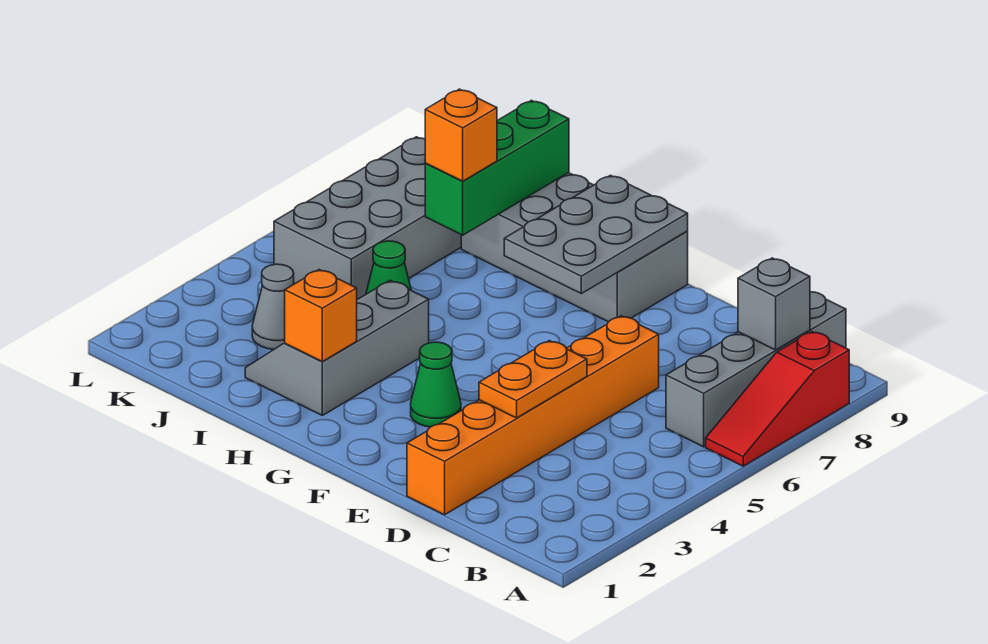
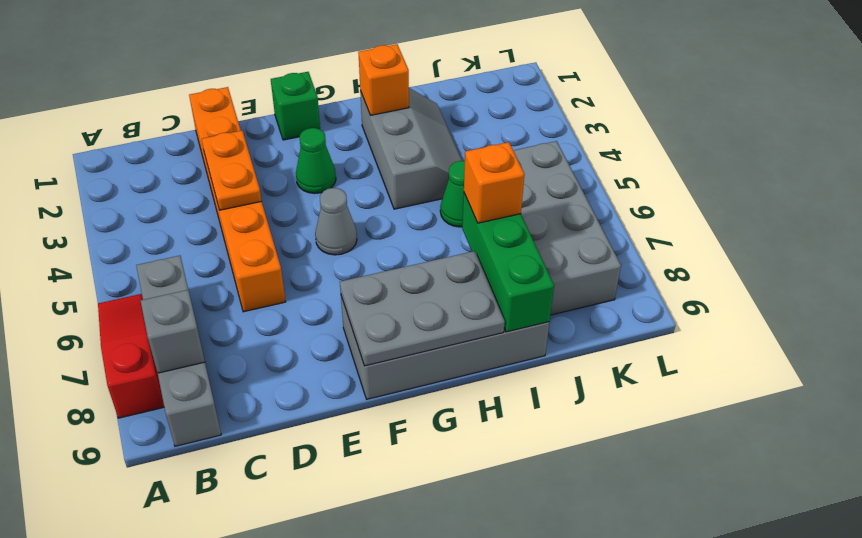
none -> green 1x1 brick [271,72,320,140]
grey 2x3 plate [504,175,688,294] -> grey 2x3 plate turned to [340,251,505,366]
grey 1x1 cone [252,264,294,349] -> grey 1x1 cone moved to [315,188,357,255]

